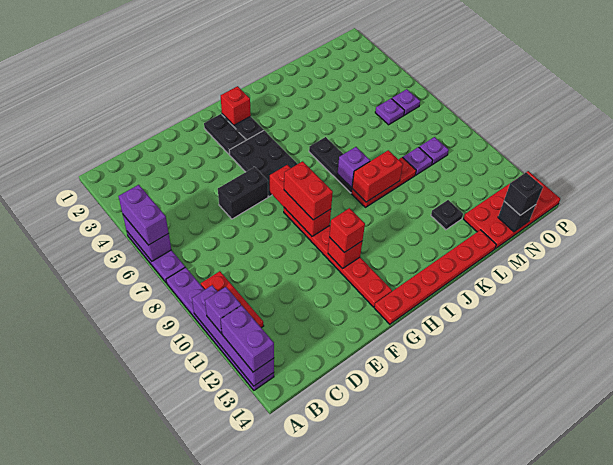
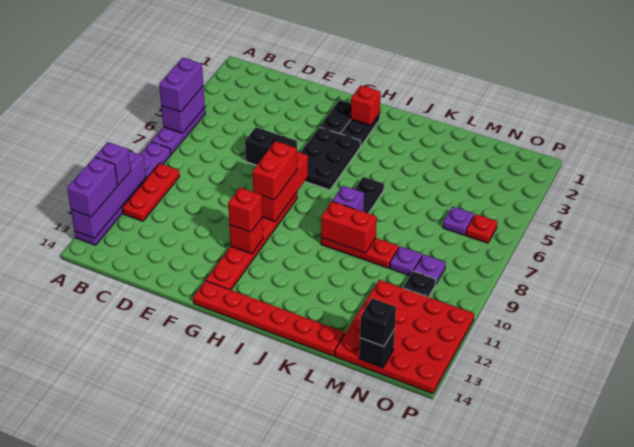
black 1x1 plate [431,200,463,230] -> black 1x1 plate moved to [403,271,436,297]
red 2x4 plate [464,171,560,249] -> red 4x4 plate [335,280,474,394]
purple 1x1 plate [392,89,420,115] -> red 1x1 plate [466,214,497,243]

